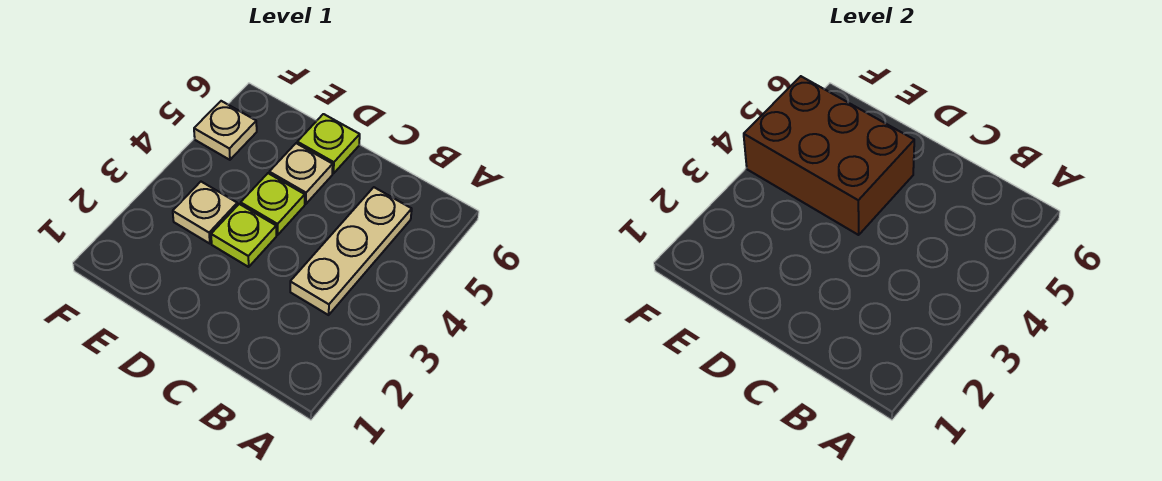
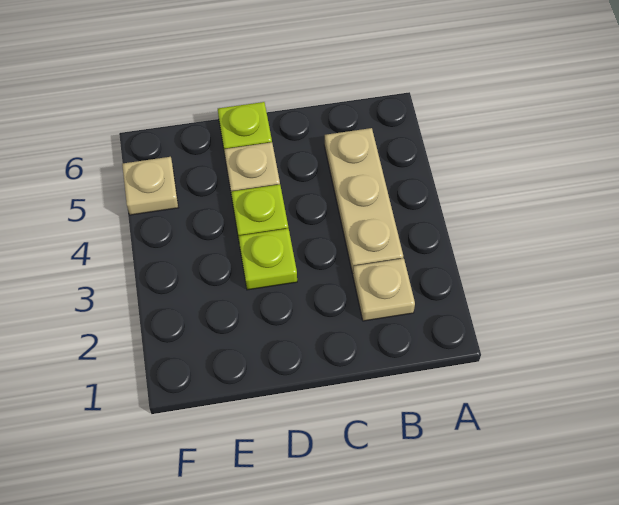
brown 2x3 brick [744,76,914,235] -> none
tan 1x1 plate [173,182,237,244] -> tan 1x1 plate moved to [353,258,415,321]

